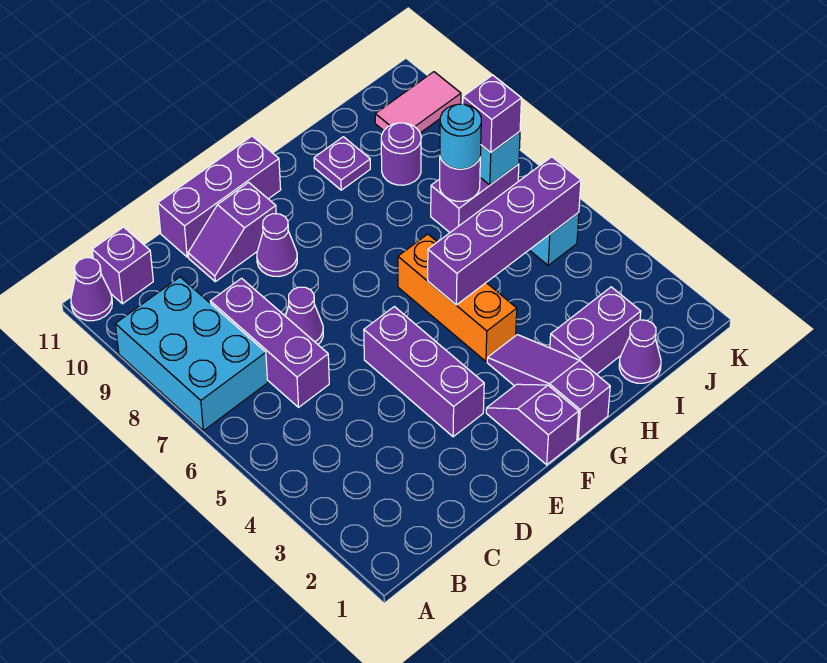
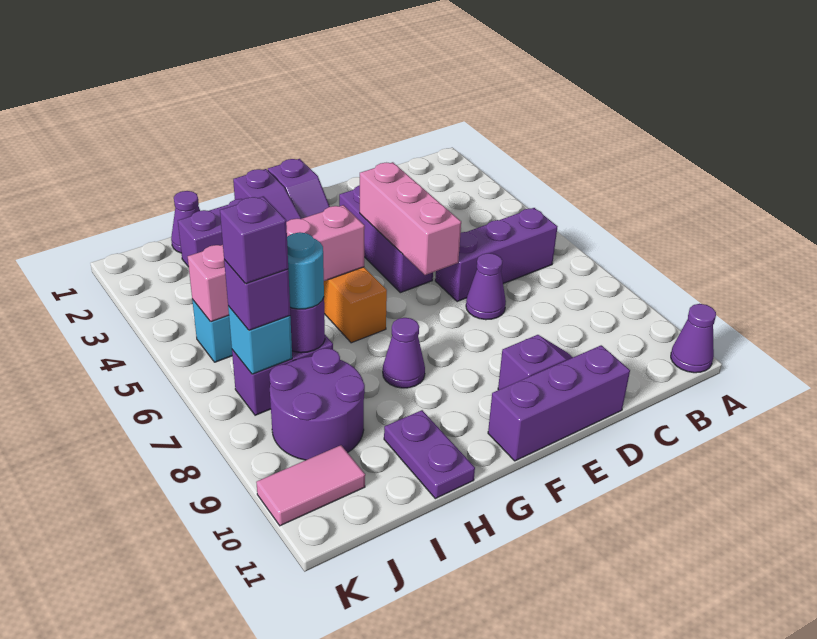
cyan 2x3 brick [115,277,268,431] -> none
purple 1x1 brick [92,227,153,304] -> purple 1x1 brick moved to [220,196,288,284]
purple 1x3 brick [210,278,329,407] -> purple 1x3 brick turned to [435,208,558,302]
none -> pink 1x3 brick [360,162,461,275]
purple 1x1 cone [257,214,297,276] -> purple 1x1 cone moved to [383,318,425,388]
purple 1x4 brick [428,157,581,305] -> pink 1x4 brick [188,205,365,322]
purple 1x1 plate [314,137,370,190] -> purple 1x2 plate [384,410,475,499]
purple 1x1 round brick [381,123,421,185] -> purple 2x2 round brick [269,348,365,460]

